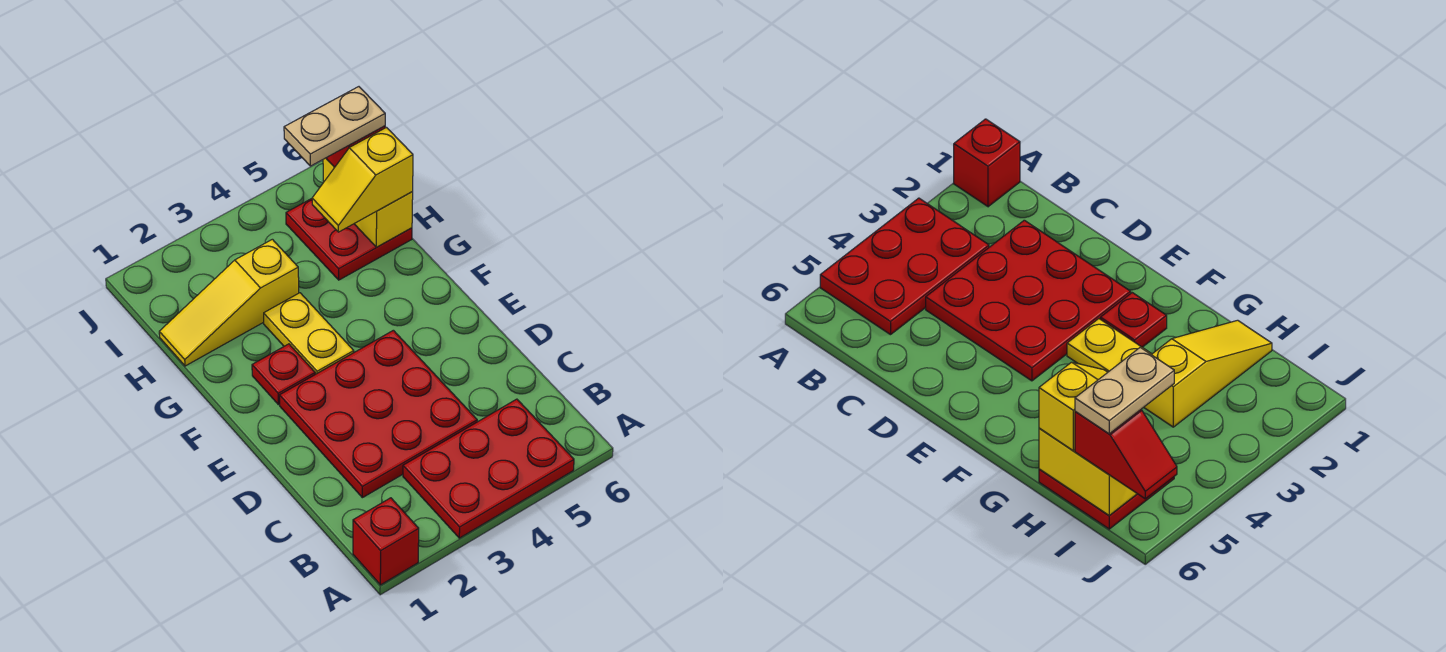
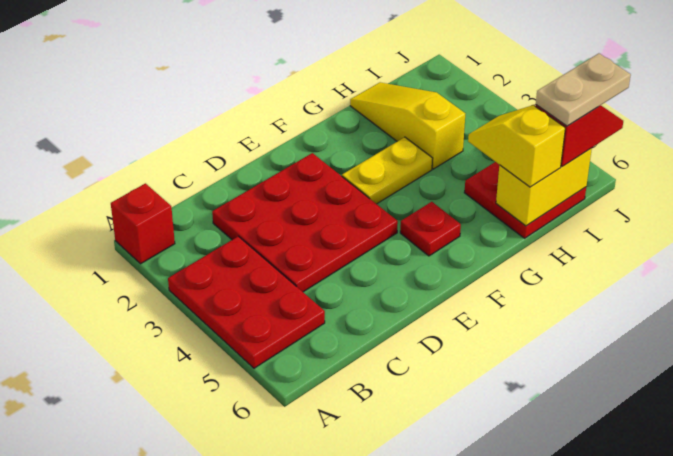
red 1x1 plate [252,344,315,405] -> red 1x1 plate moved to [400,202,461,256]
tan 1x2 plate [284,87,385,166] -> tan 1x2 plate turned to [536,53,631,126]

